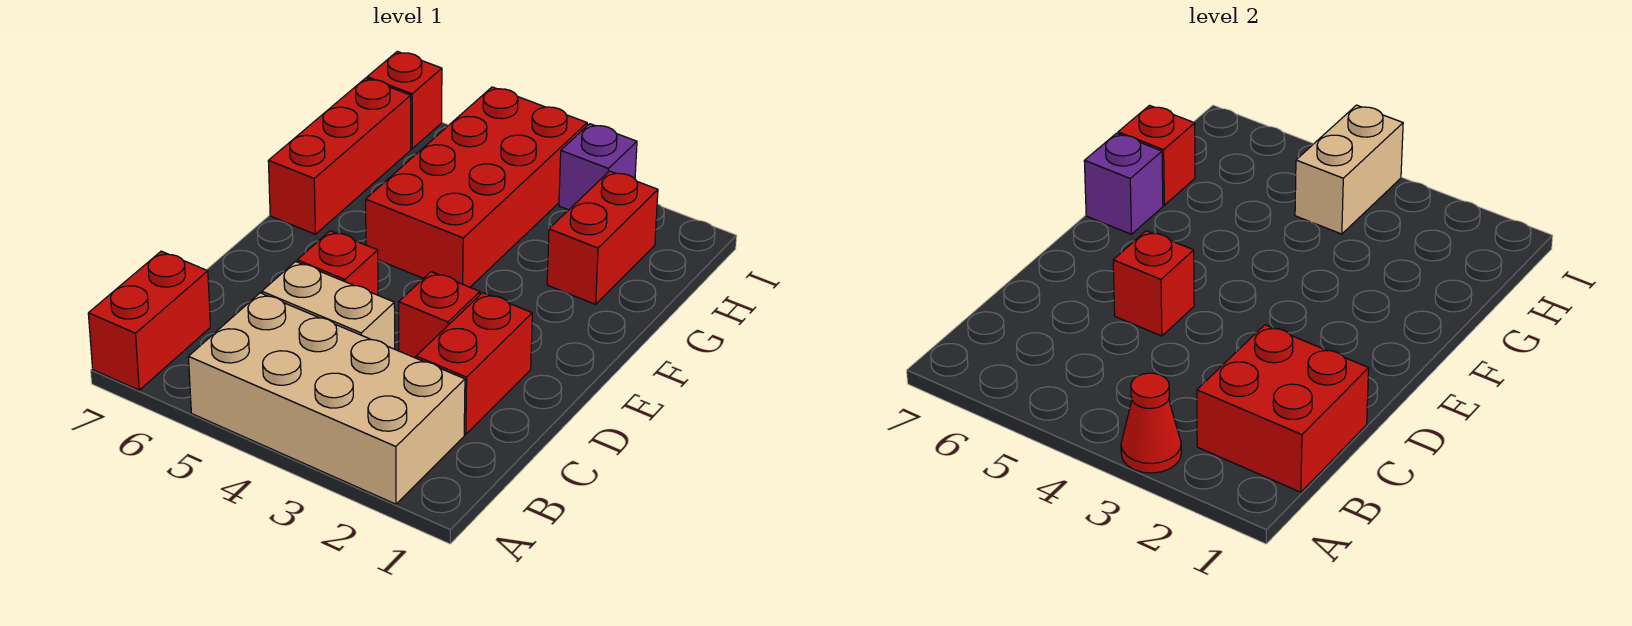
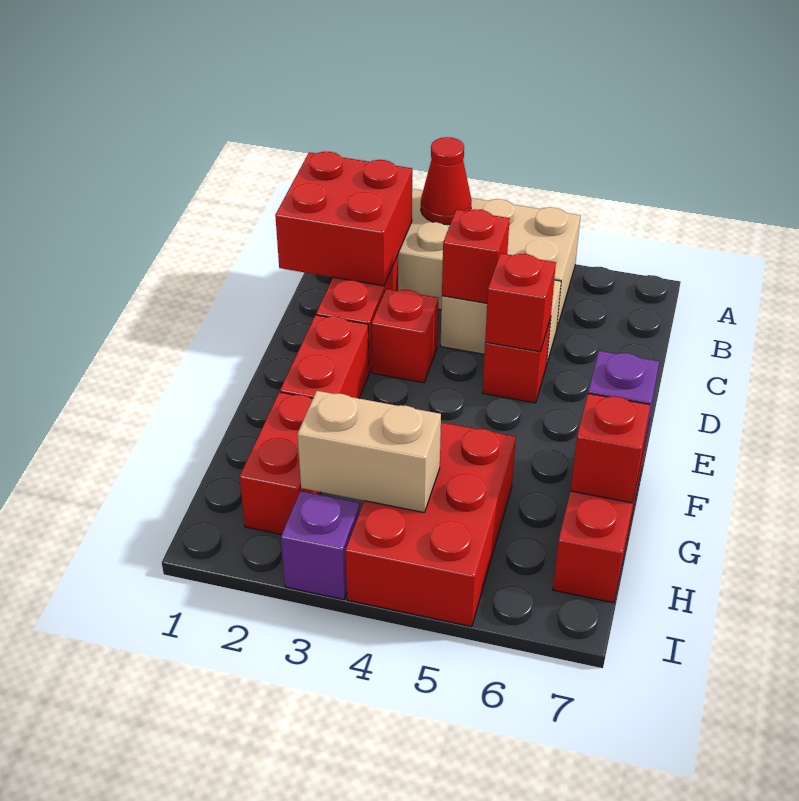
red 1x2 brick [88,251,210,390] -> red 1x2 brick moved to [280,315,369,398]
red 2x4 brick [366,87,587,287] -> red 2x3 brick [345,422,516,627]
tan 1x2 brick [1295,105,1403,234] -> tan 1x2 brick turned to [297,391,441,512]
red 1x1 brick [367,51,442,149] -> red 1x1 brick moved to [442,209,510,303]

